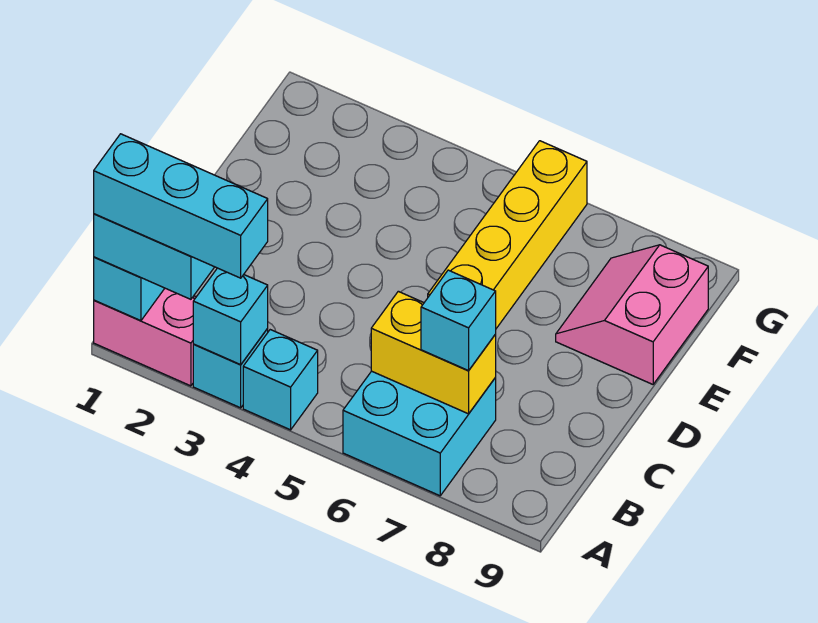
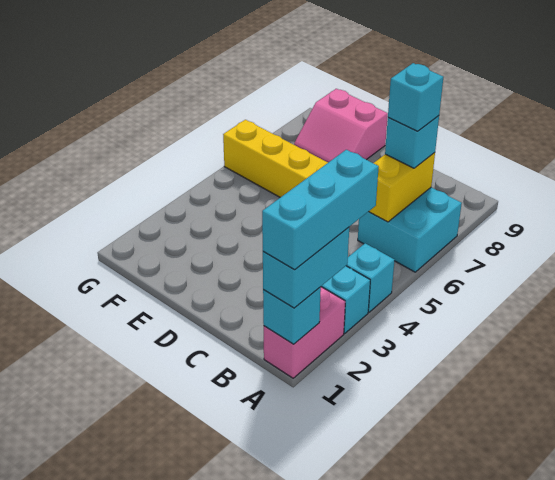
cyan 1x1 brick [193,268,268,365] -> cyan 1x1 brick moved to [388,63,443,131]

